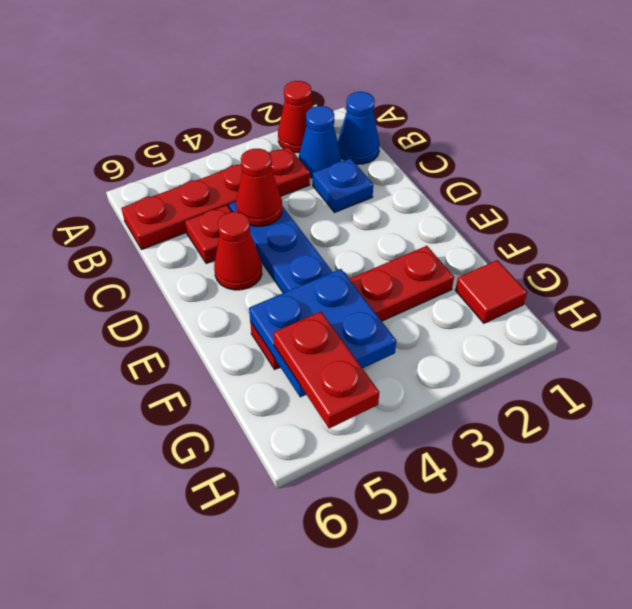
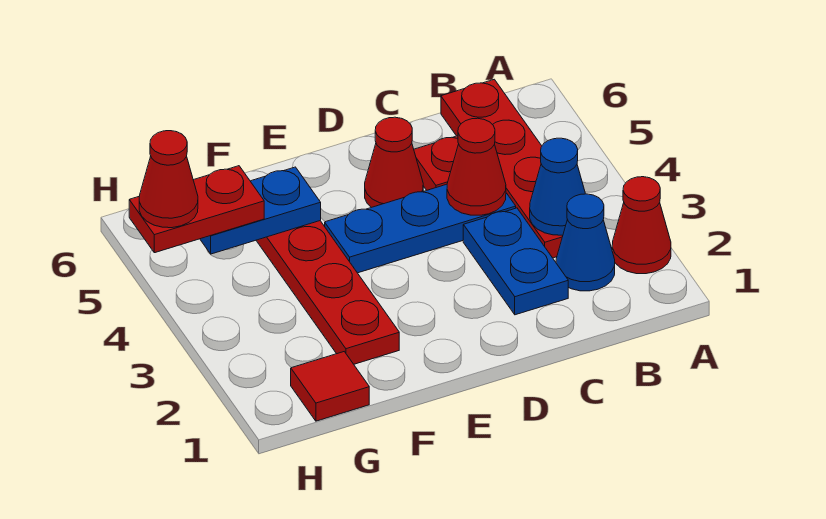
blue 1x1 cone [338,92,380,164] -> blue 1x1 cone moved to [530,138,585,235]
blue 1x1 plate [313,158,373,213] -> blue 1x2 plate [463,208,568,315]
blue 2x2 plate [249,269,396,397] -> blue 1x2 plate [200,167,321,254]
none -> red 1x1 cone [139,131,198,228]

